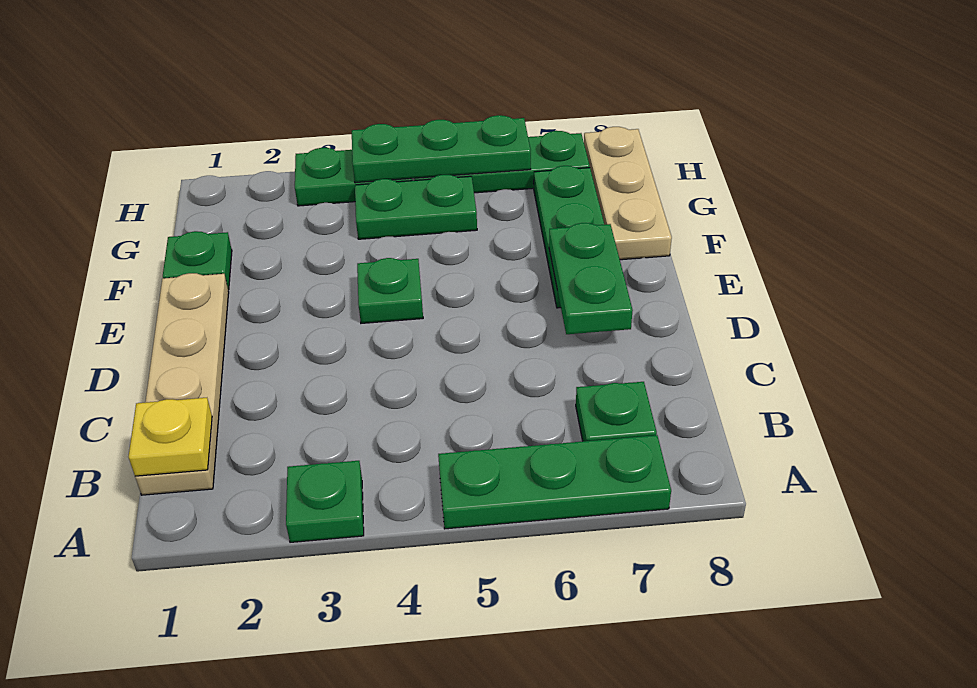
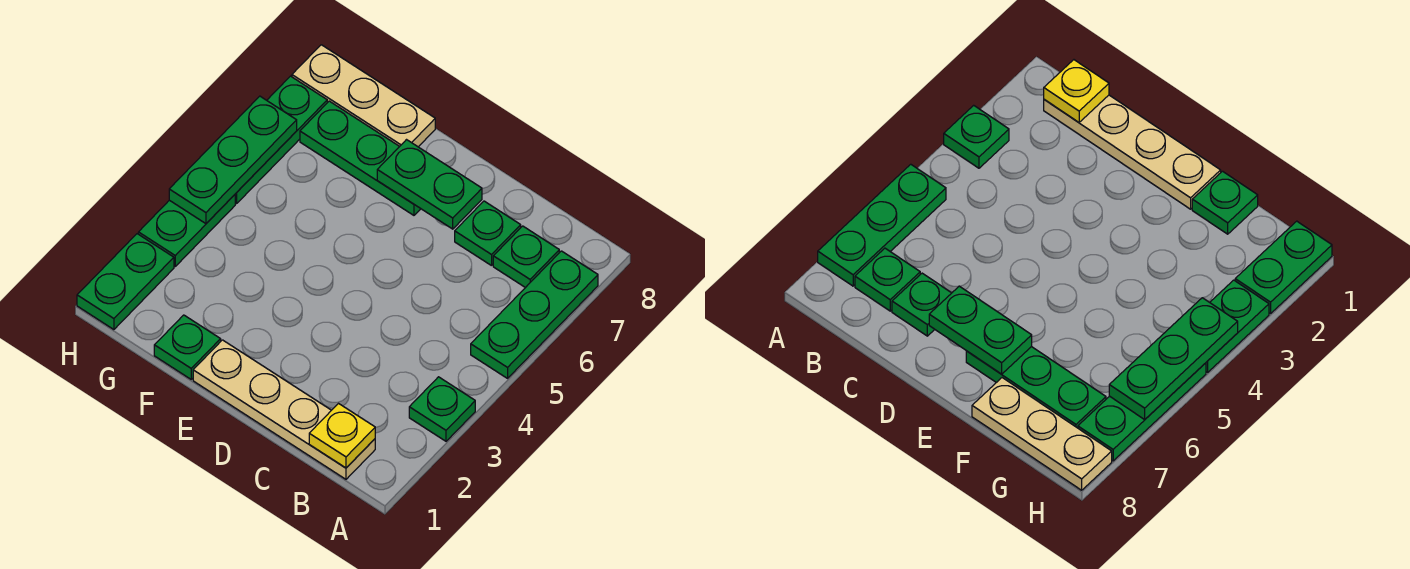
green 1x1 plate [357,258,423,323] -> green 1x1 plate moved to [455,201,521,266]
green 1x2 plate [355,175,477,239] -> green 1x2 plate moved to [77,234,174,330]

